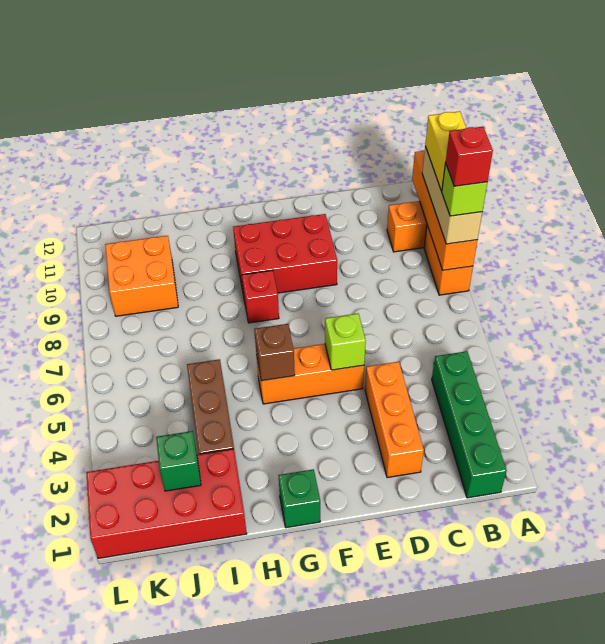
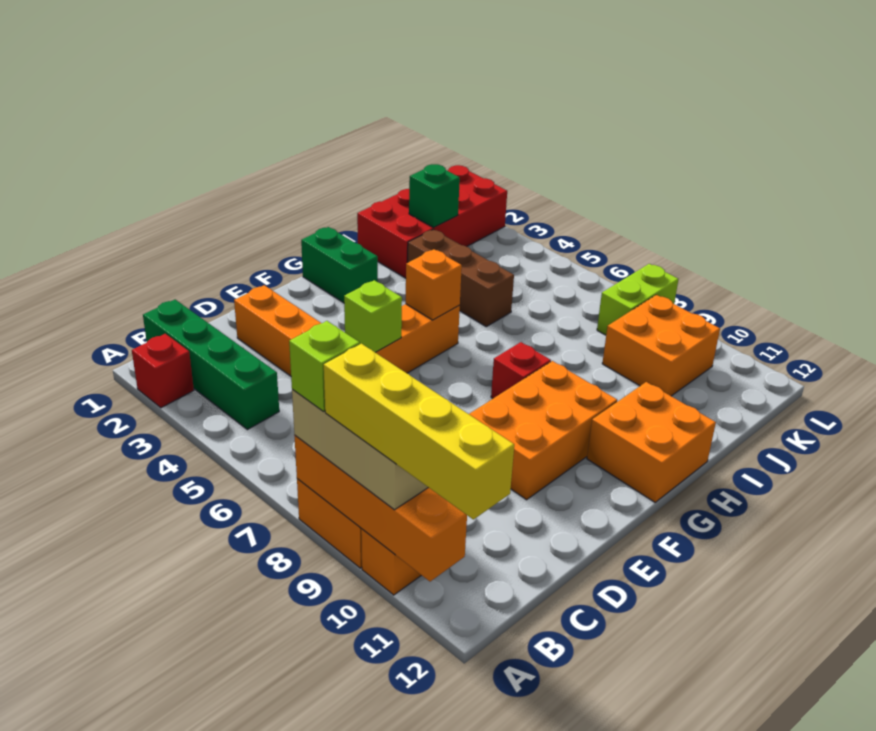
red 1x1 brick [446,127,493,186] -> red 1x1 brick moved to [132,334,194,408]
yellow 1x2 brick [425,111,466,191] -> yellow 1x4 brick [324,344,514,519]
red 2x3 brick [233,214,337,296] -> orange 2x3 brick [469,361,617,500]
green 1x1 brick [278,469,320,528] -> green 1x2 brick [301,227,378,303]
brown 1x1 brick [254,324,295,381] -> orange 1x1 brick [406,249,462,320]
none -> orange 2x2 brick [587,382,716,502]
none -> lime 1x2 brick [597,264,678,335]

